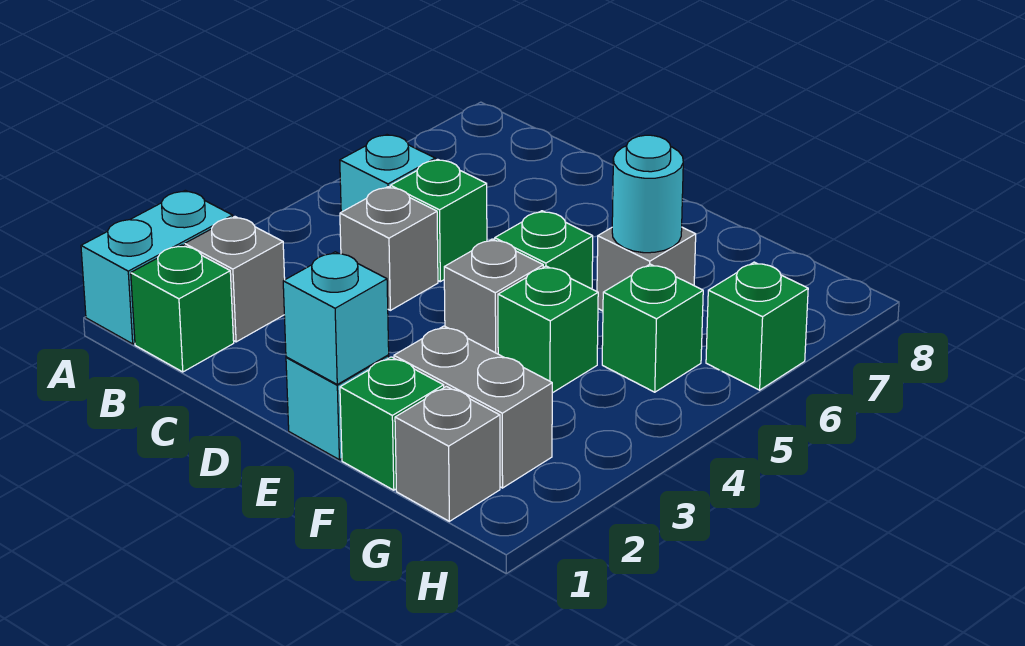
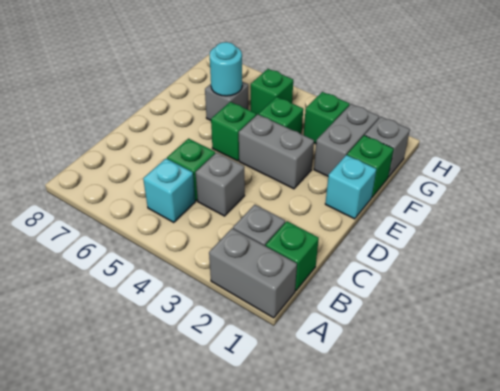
cyan 1x2 brick [81,190,233,344] -> grey 1x2 brick [209,228,297,318]
cyan 1x1 brick [283,252,389,384] -> none
grey 1x1 brick [444,239,543,354] -> grey 1x2 brick [239,114,314,189]
green 1x1 brick [706,262,808,390] -> green 1x1 brick moved to [304,92,349,144]

